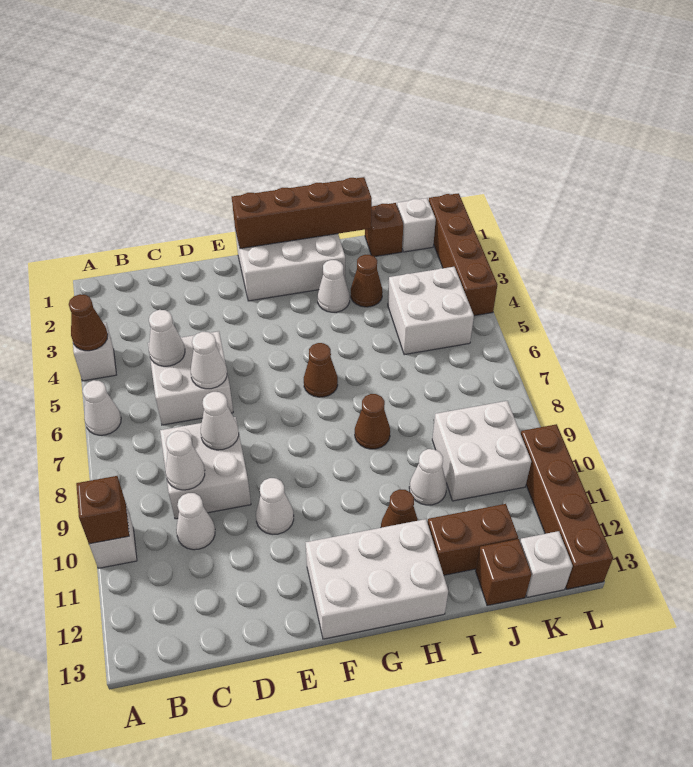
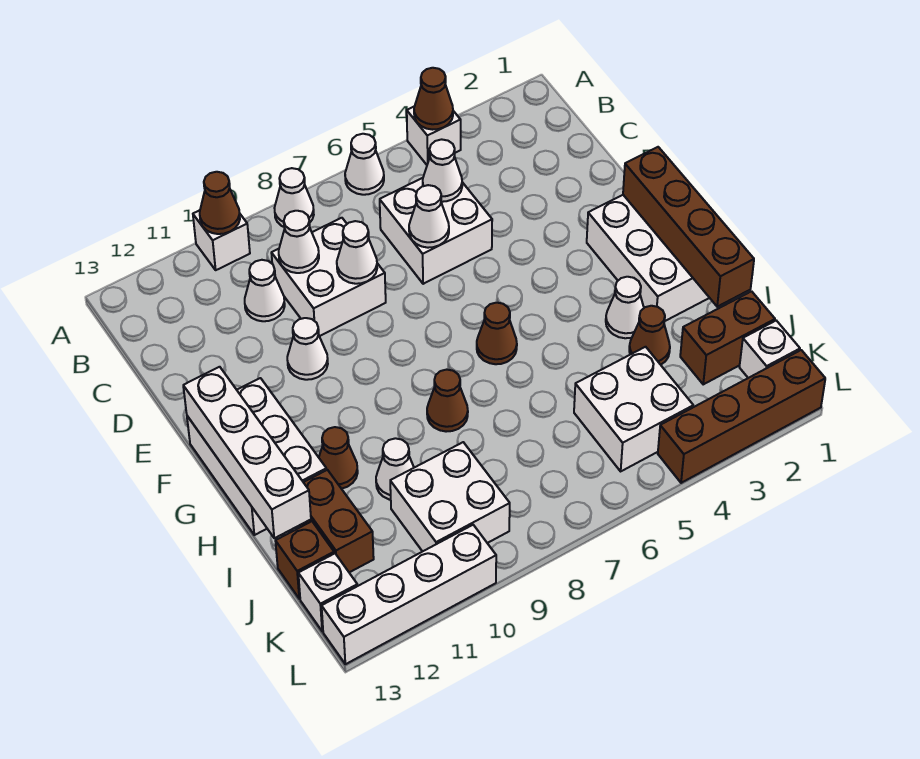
none -> white 1x1 cone [275,168,314,227]
brown 1x1 brick [76,476,129,544] -> brown 1x1 cone [200,172,240,234]
none -> white 1x4 brick [183,367,311,538]
brown 1x1 brick [365,203,403,257] -> brown 1x2 brick [680,291,775,384]
brown 1x4 brick [521,424,613,589] -> white 1x4 brick [322,525,496,664]

